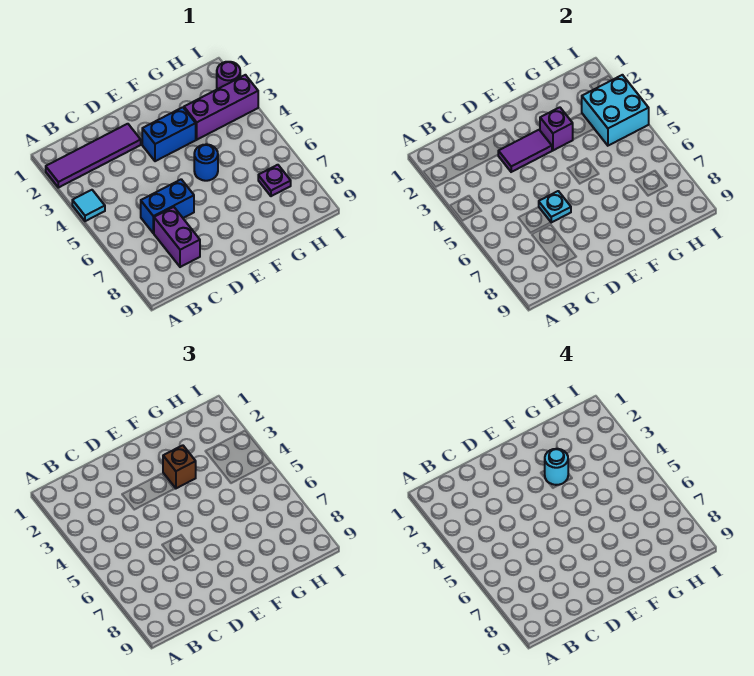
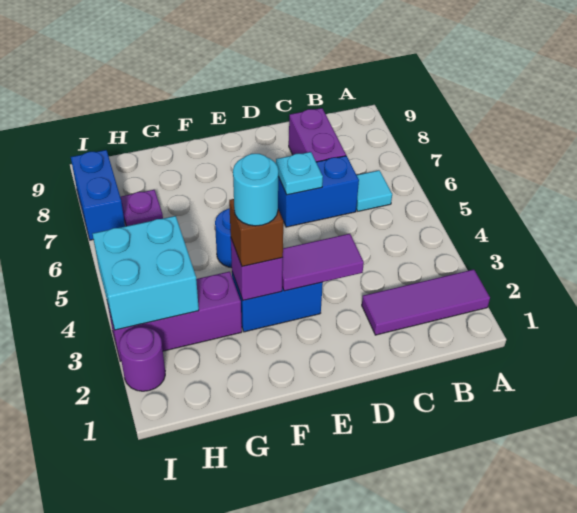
purple 1x4 tile [46,124,141,188] -> purple 1x3 tile [362,269,490,335]
cyan 1x1 tile [72,190,105,221] -> cyan 1x1 tile moved to [356,170,392,211]
none -> blue 1x2 brick [71,150,125,240]

